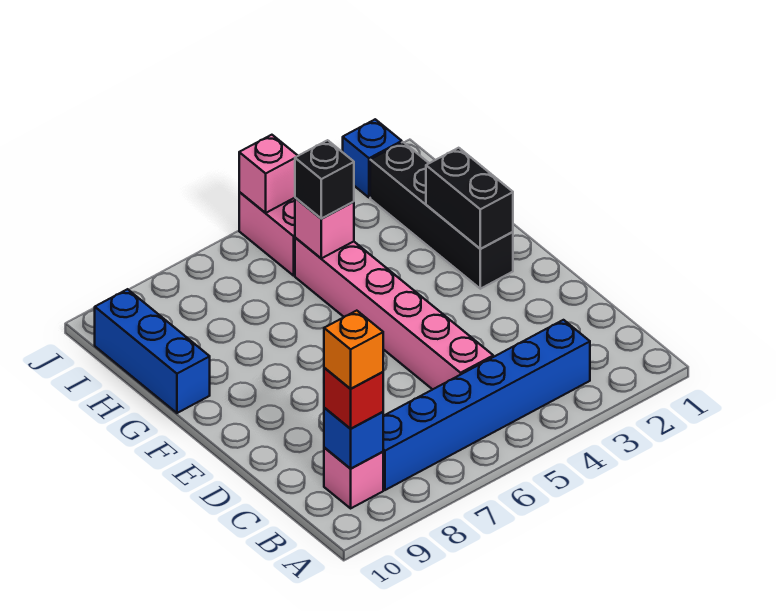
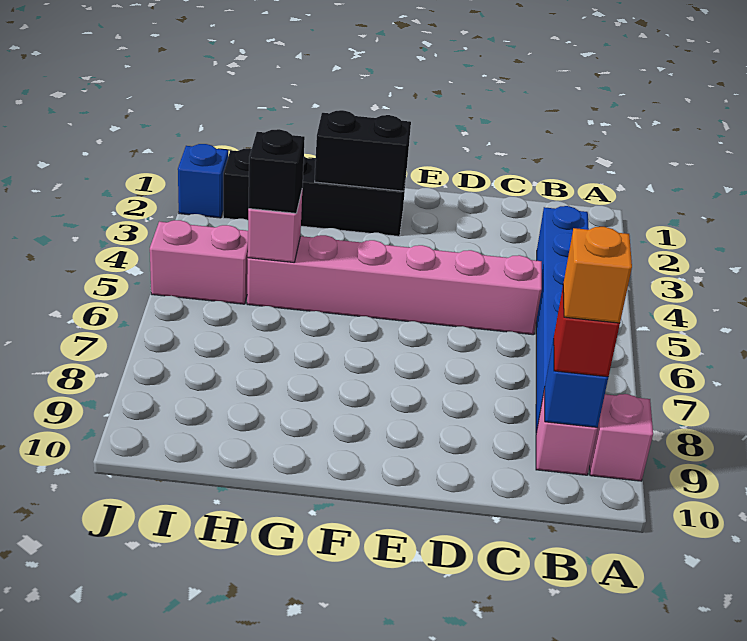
blue 1x3 brick [95,289,210,413] -> none
pink 1x1 brick [239,135,298,213] -> pink 1x1 brick moved to [590,394,653,481]

